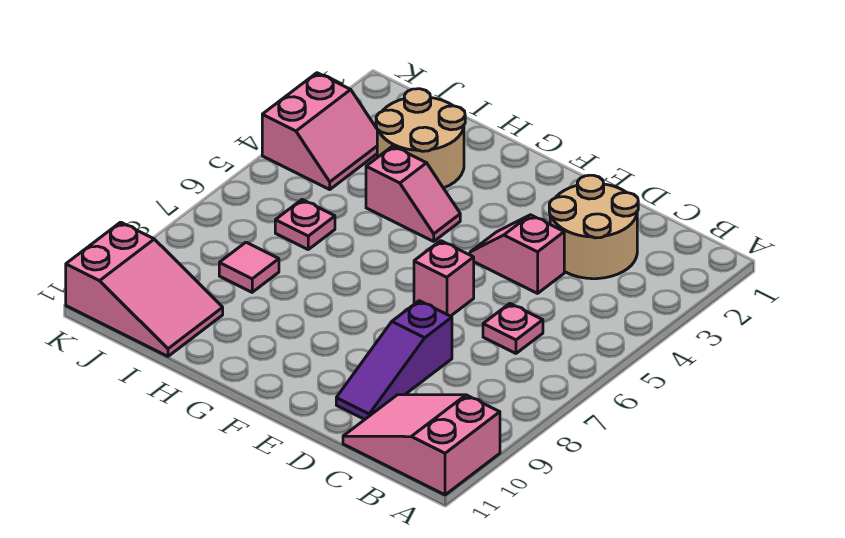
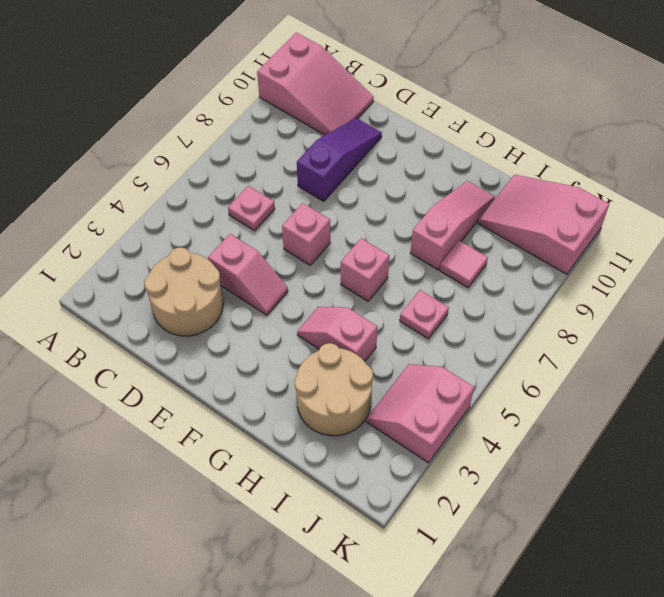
none -> pink 1x1 brick [341,238,390,301]
none -> pink 1x3 slope [410,181,495,270]

